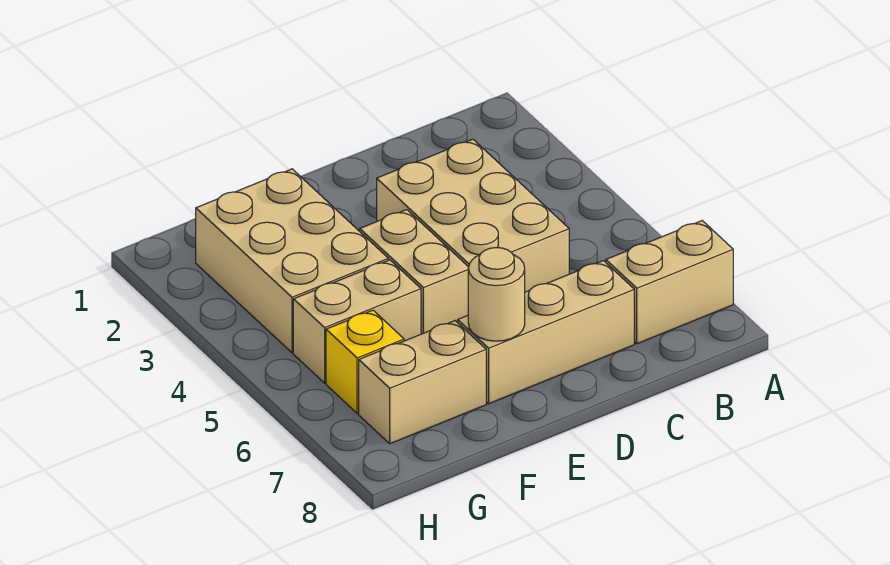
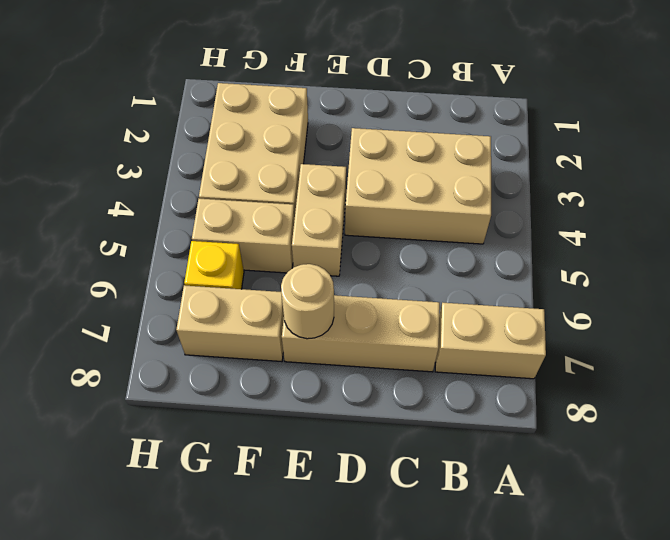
tan 2x3 brick [377,139,569,292] -> tan 2x3 brick turned to [345,128,491,244]

